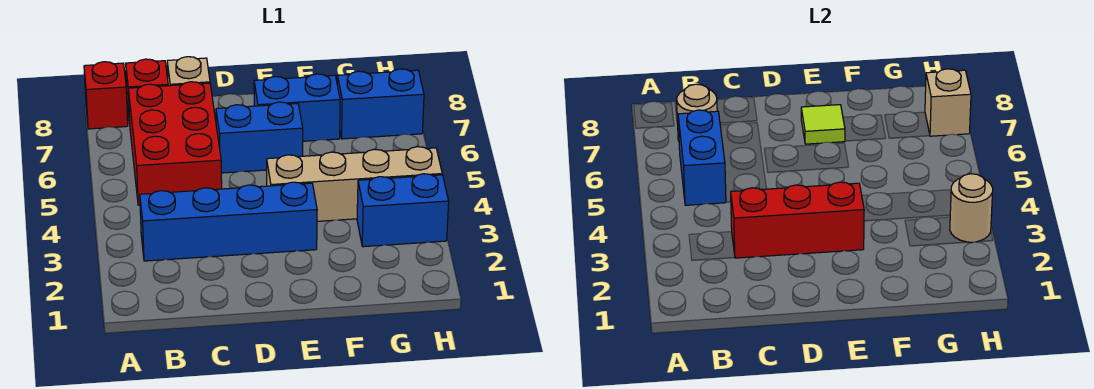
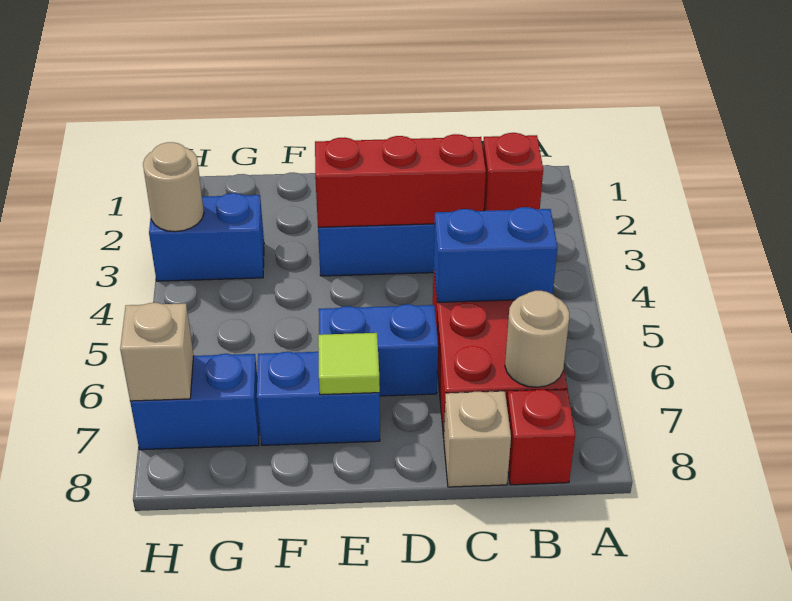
red 1x1 brick [84,62,128,129] -> red 1x1 brick moved to [483,133,543,211]
blue 1x2 brick [678,110,726,205] -> blue 1x2 brick turned to [434,207,557,302]
tan 1x4 brick [267,147,442,221] -> none

